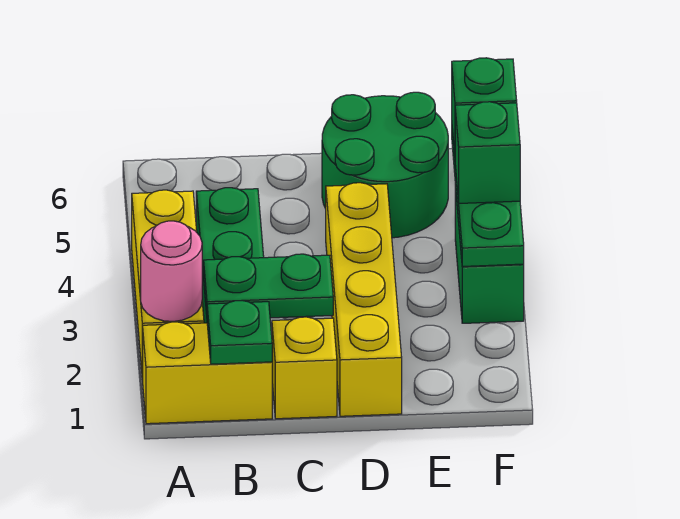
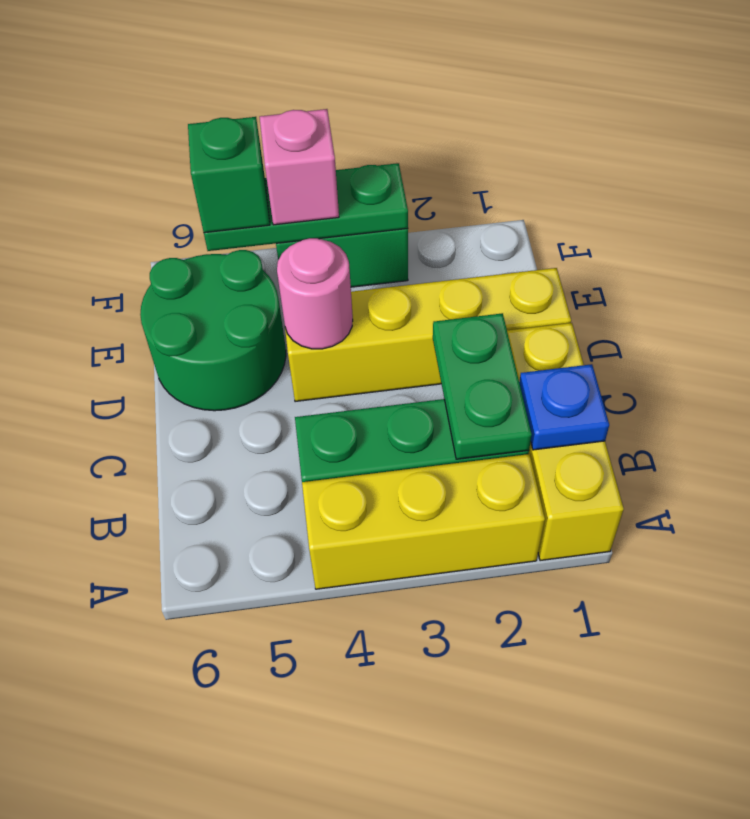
pink 1x1 round brick [141,221,202,321] -> pink 1x1 round brick moved to [277,238,353,349]
green 1x1 plate [207,301,272,364] -> blue 1x1 plate [519,364,609,450]
green 1x1 brick [455,102,520,203] -> pink 1x1 brick [260,109,339,225]

